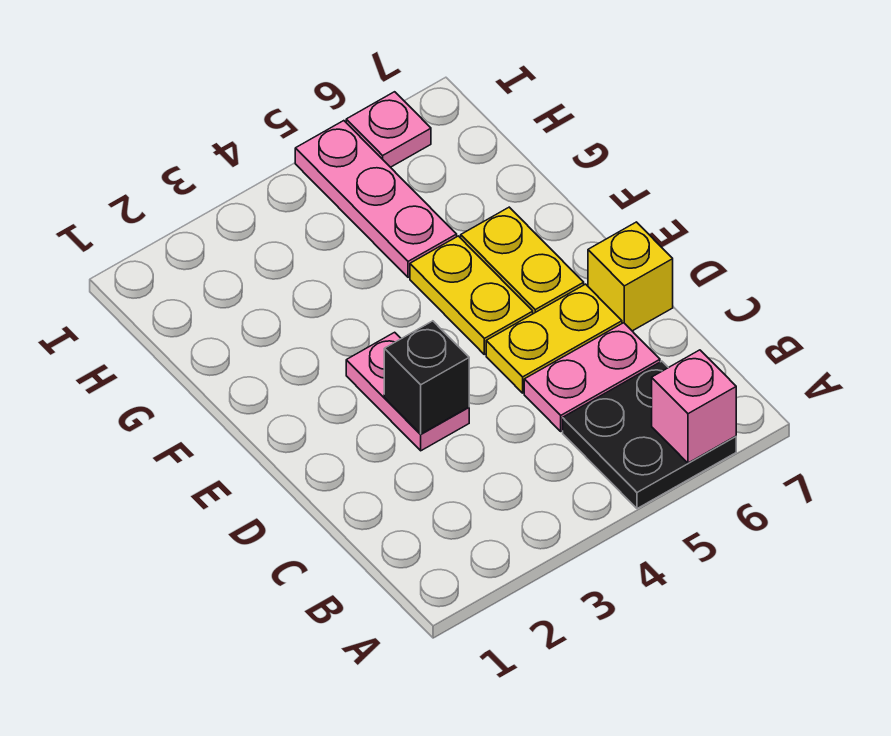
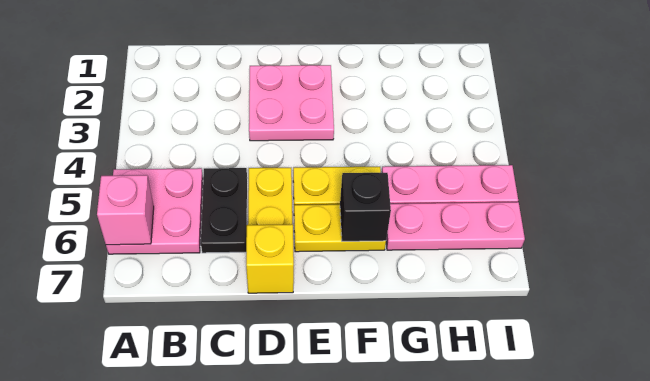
black 2x2 plate [563,361,736,509] -> pink 2x2 plate [106,168,203,254]
pink 1x2 plate [524,323,660,431] -> black 1x2 plate [201,168,247,253]
pink 1x2 plate [346,332,469,451] -> pink 2x2 plate [249,65,334,141]
black 1x1 brick [384,321,469,434] -> black 1x1 brick moved to [340,173,391,241]
pink 1x1 plate [346,92,431,167] -> pink 1x3 plate [386,202,525,250]

